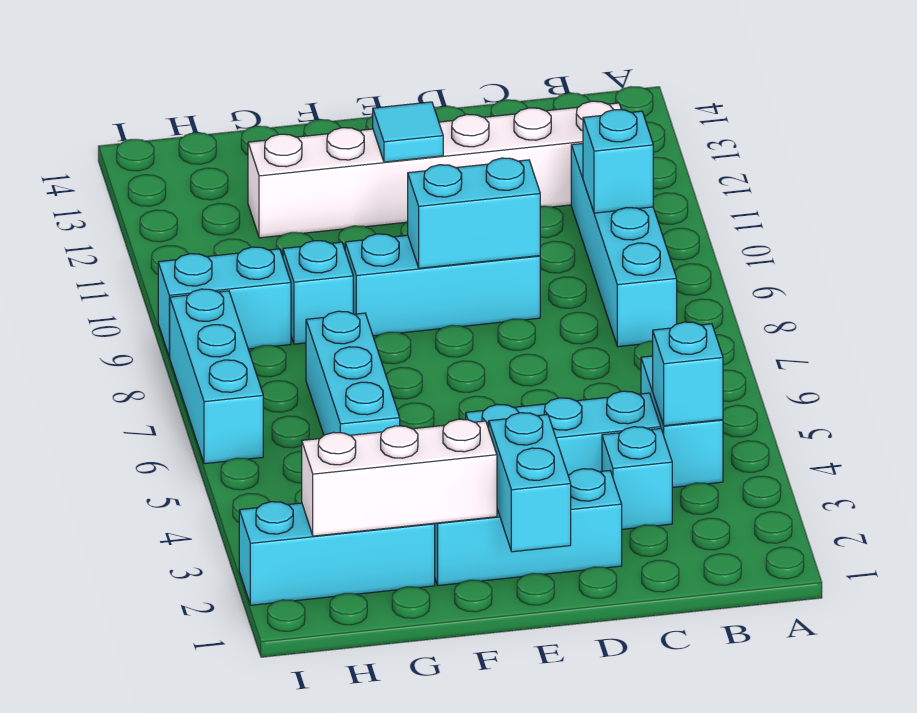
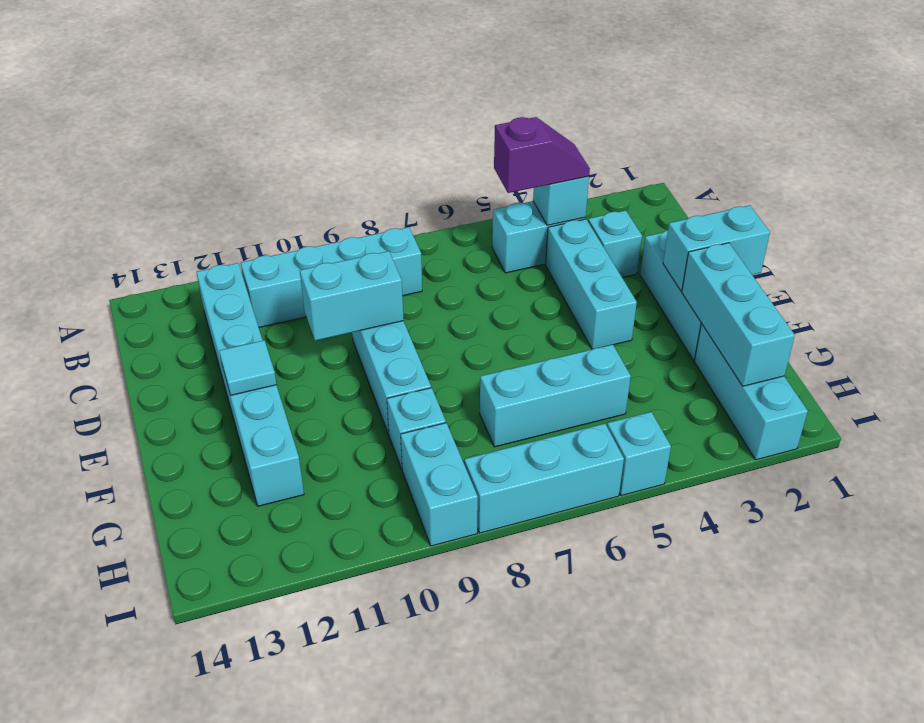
none -> purple 1x2 slope [494,117,590,193]
cyan 1x1 brick [583,110,653,213] -> cyan 1x1 brick moved to [607,412,671,496]
white 1x6 brick [248,101,621,238] -> cyan 1x6 brick [196,263,304,506]
cyan 1x2 brick [408,158,540,268] -> cyan 1x2 brick turned to [300,251,404,341]
white 1x3 brick [302,419,497,536] -> cyan 1x3 brick [682,243,795,386]

